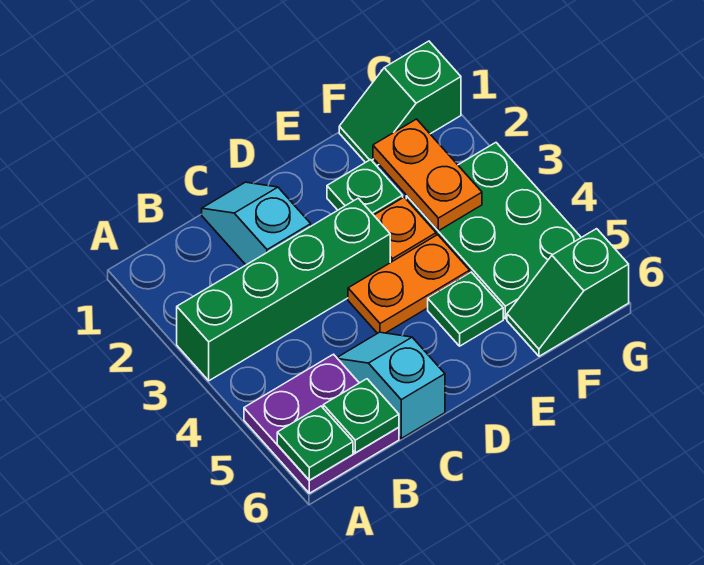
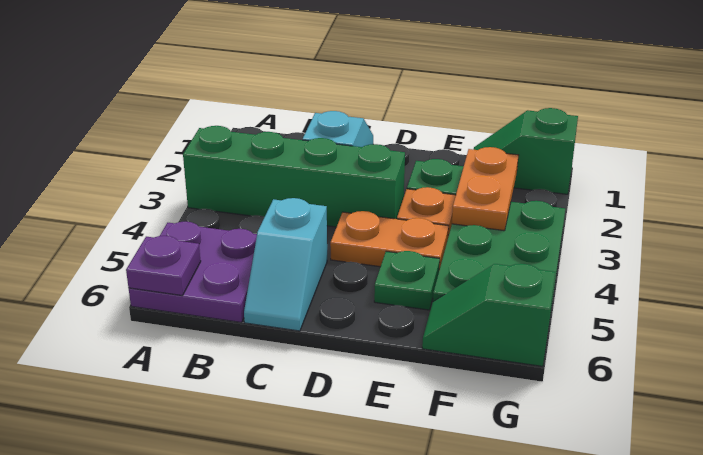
green 1x1 plate [277,406,353,480] -> purple 1x1 plate [126,236,201,296]
green 1x1 plate [323,379,399,453] -> none
cyan 1x2 slope [337,332,445,438] -> cyan 1x2 slope turned to [244,198,327,331]

